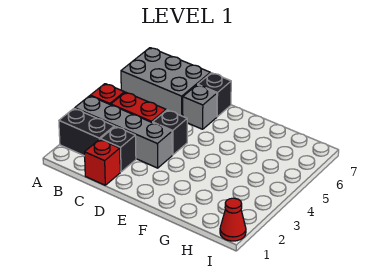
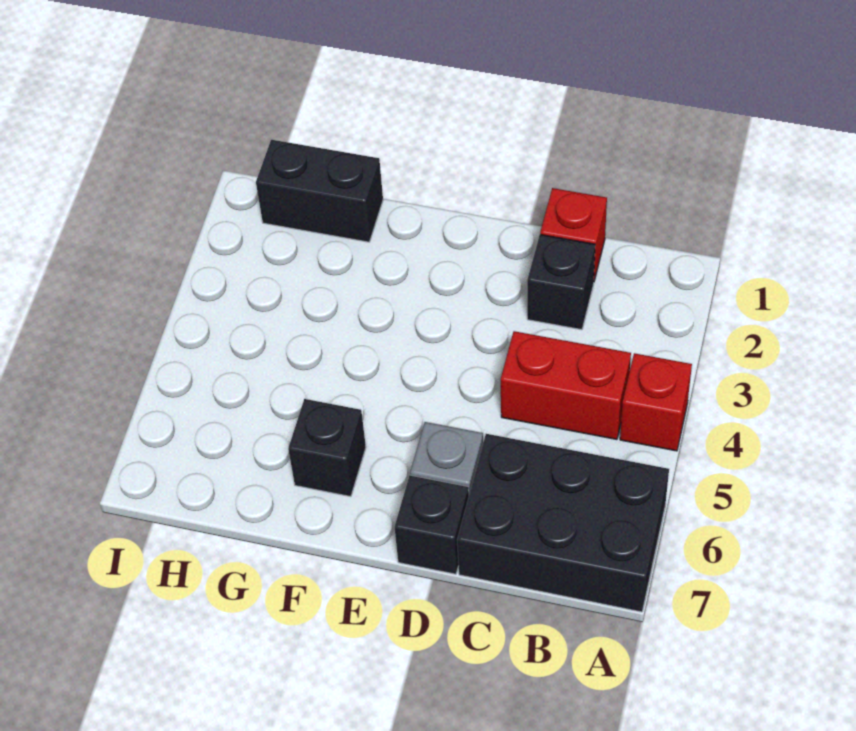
black 1x2 brick [59,108,114,156] -> black 1x2 brick moved to [256,140,383,242]
grey 1x4 brick [75,96,172,168] -> none
grey 2x3 brick [121,48,210,116] -> black 2x3 brick [457,434,669,612]
black 1x1 brick [153,110,187,155] -> black 1x1 brick moved to [288,399,366,497]
red 1x1 cone [220,198,246,241] -> none

